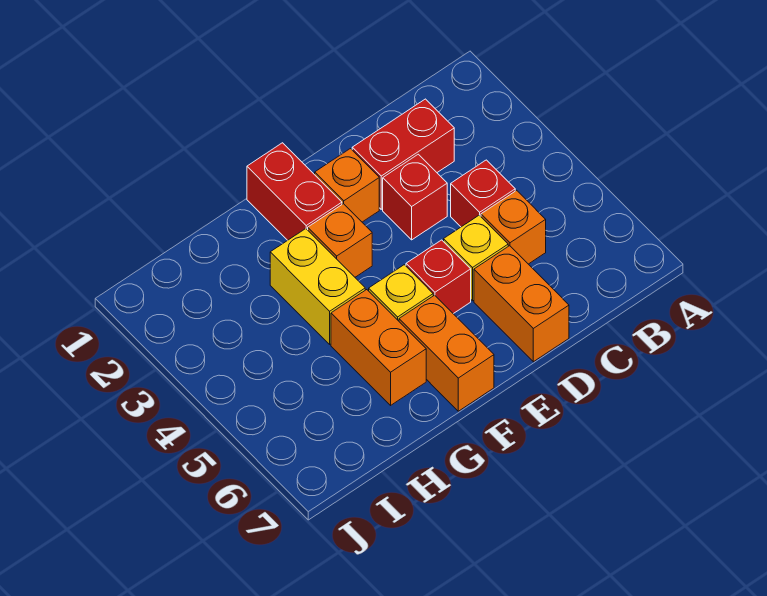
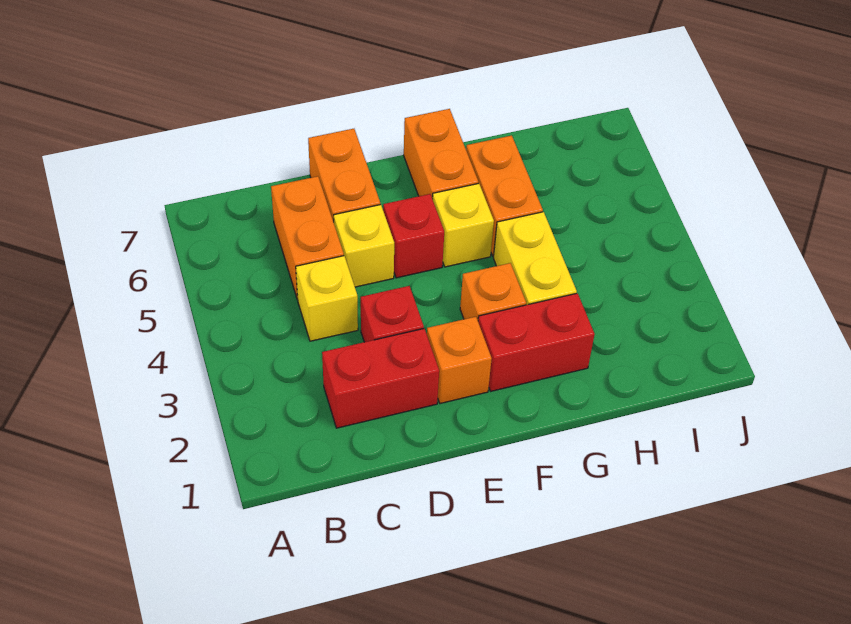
red 1x1 brick [451,160,515,227] -> yellow 1x1 brick [296,256,358,341]
orange 1x1 brick [481,190,546,264] -> orange 1x2 brick [271,176,344,300]
red 1x2 brick [247,143,342,240] -> red 1x2 brick turned to [478,293,595,391]

